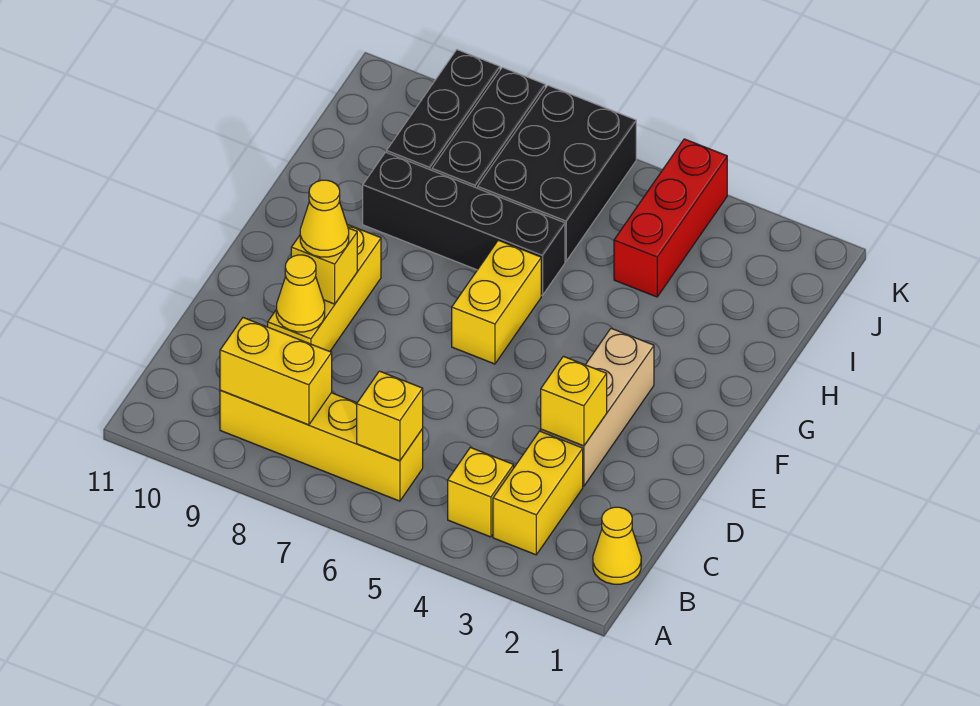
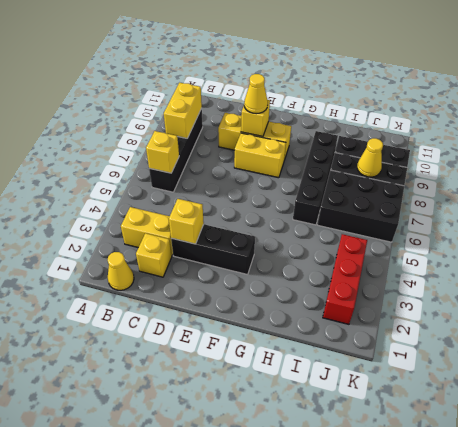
yellow 1x1 brick [448,447,514,537] -> yellow 1x1 brick moved to [136,233,172,277]
yellow 1x4 brick [220,390,423,501] -> black 1x4 brick [149,109,203,192]
tan 1x3 brick [541,328,654,486] -> black 1x3 brick [171,224,255,275]
yellow 1x1 cone [276,255,325,332] -> yellow 1x1 cone moved to [357,138,383,177]
yellow 1x2 brick [452,240,541,364] -> yellow 1x2 brick moved to [234,133,286,178]
red 1x3 brick [614,139,727,297] -> red 1x3 brick turned to [323,234,367,324]

